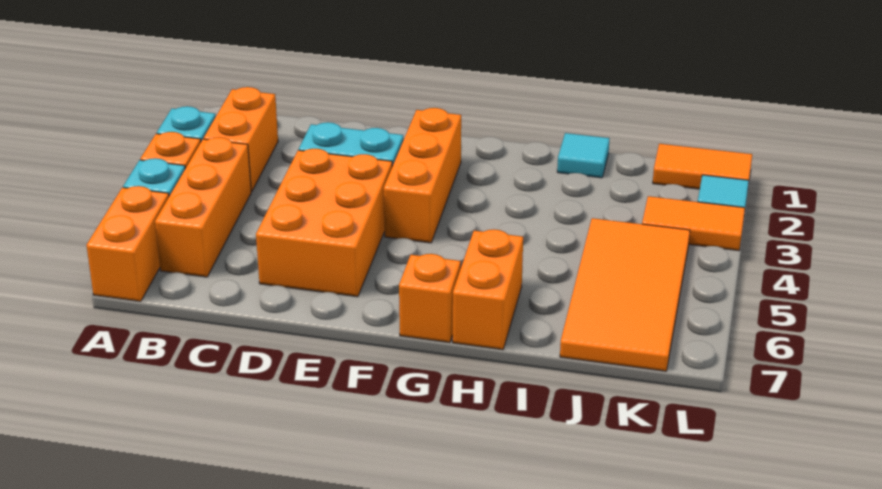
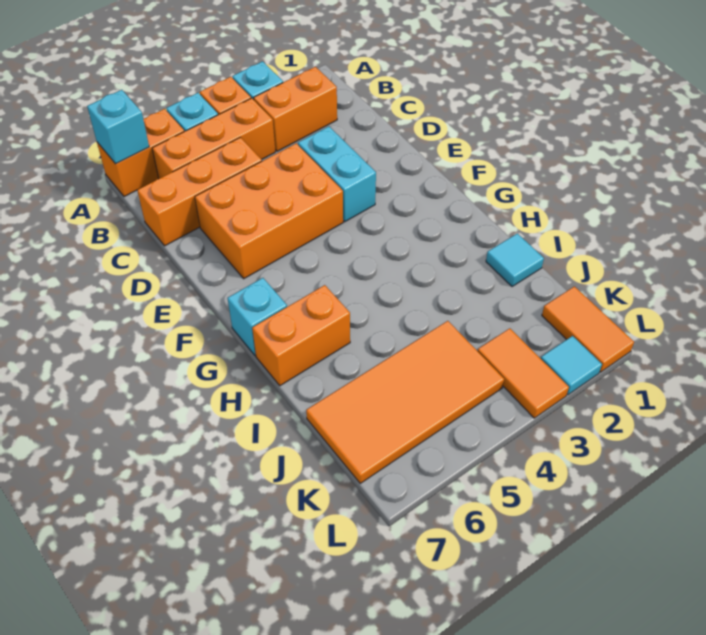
none -> cyan 1x1 brick [87,90,149,164]
orange 1x3 brick [384,108,461,243] -> orange 1x3 brick moved to [137,137,262,246]
orange 1x1 brick [399,254,461,343] -> cyan 1x1 brick [228,278,287,356]

